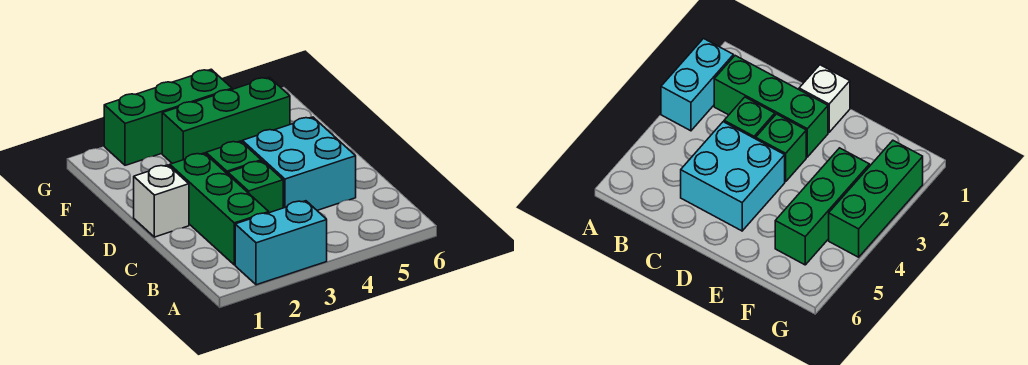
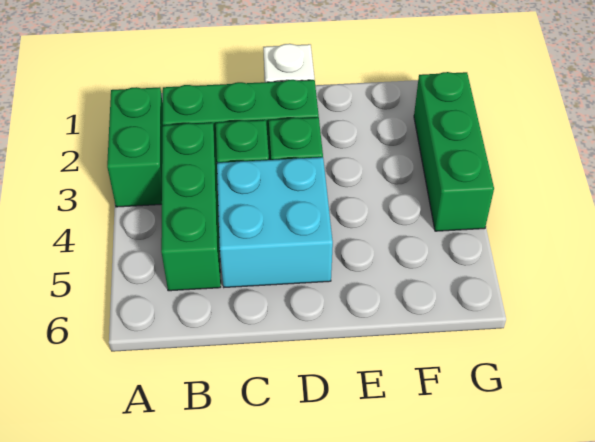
cyan 1x2 brick [235,201,327,285] -> green 1x2 brick [107,87,163,207]
green 1x3 brick [162,77,290,163] -> green 1x3 brick moved to [161,123,221,291]

